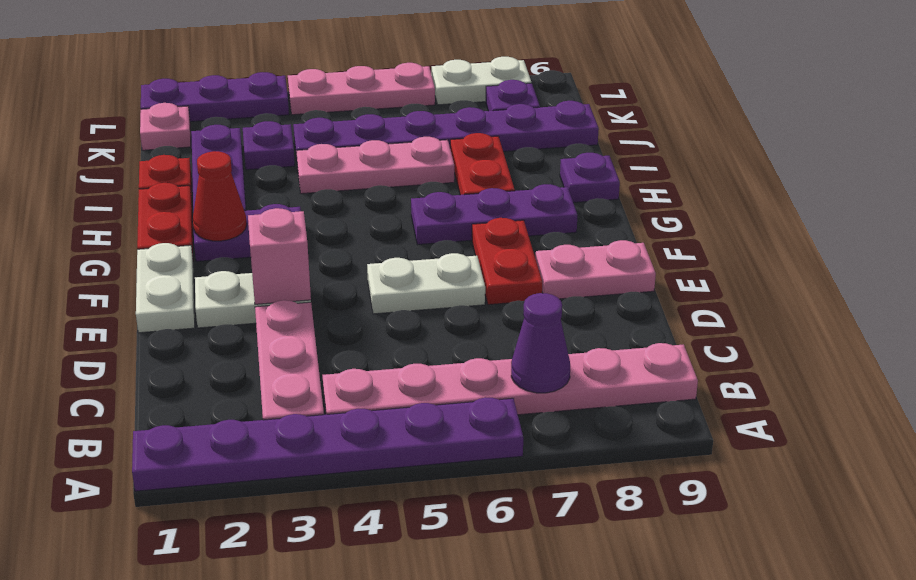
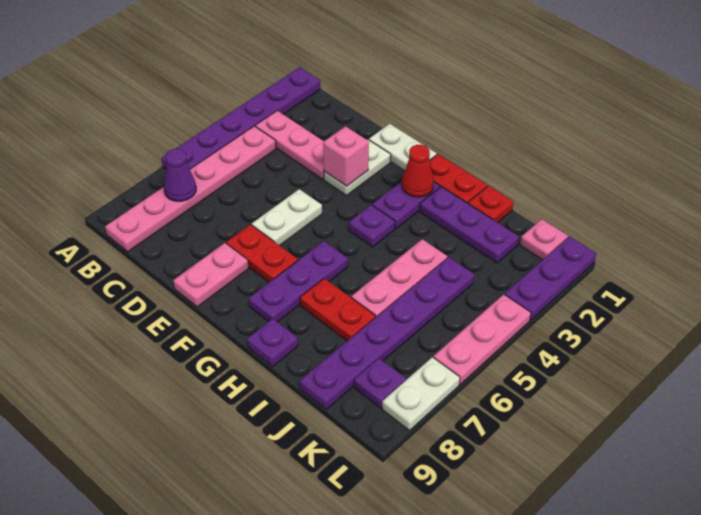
purple 1x1 plate [243,121,295,170] -> purple 1x1 plate moved to [349,205,395,247]

